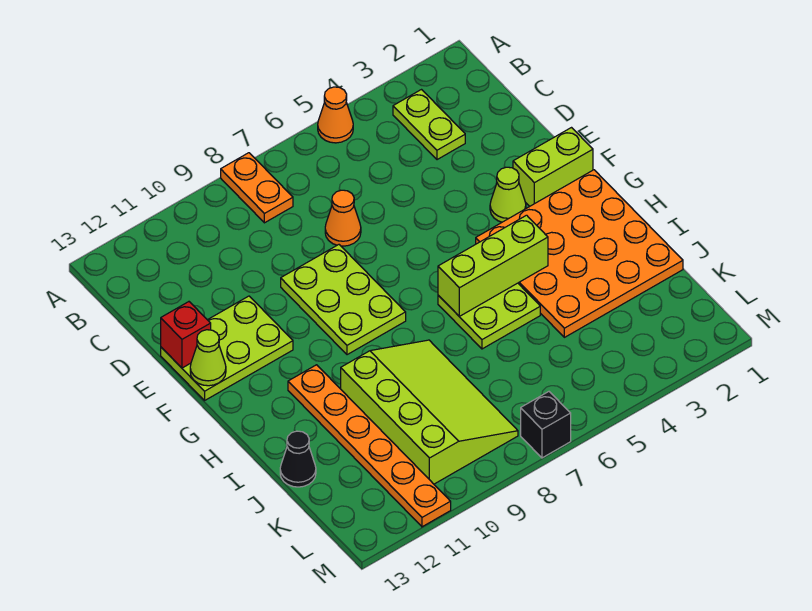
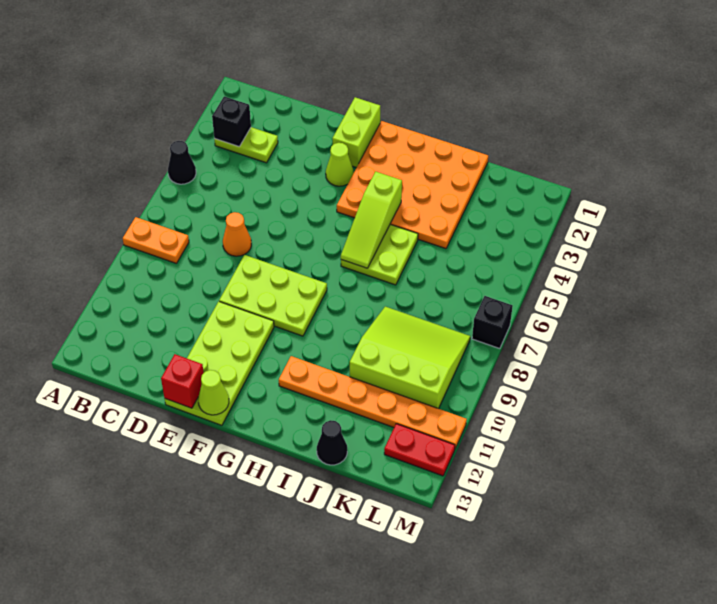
orange 1x1 cone [318,87,353,143] -> black 1x1 cone [168,141,196,184]
none -> black 1x1 brick [212,96,251,147]
lime 2x3 plate [161,296,293,400] -> lime 2x4 plate [165,302,274,425]
lime 1x3 brick [438,215,548,316] -> lime 1x3 slope [341,171,402,268]
lime 3x4 slope [341,340,518,484] -> lime 3x3 slope [350,307,470,409]
none -> red 1x2 plate [384,424,455,476]

